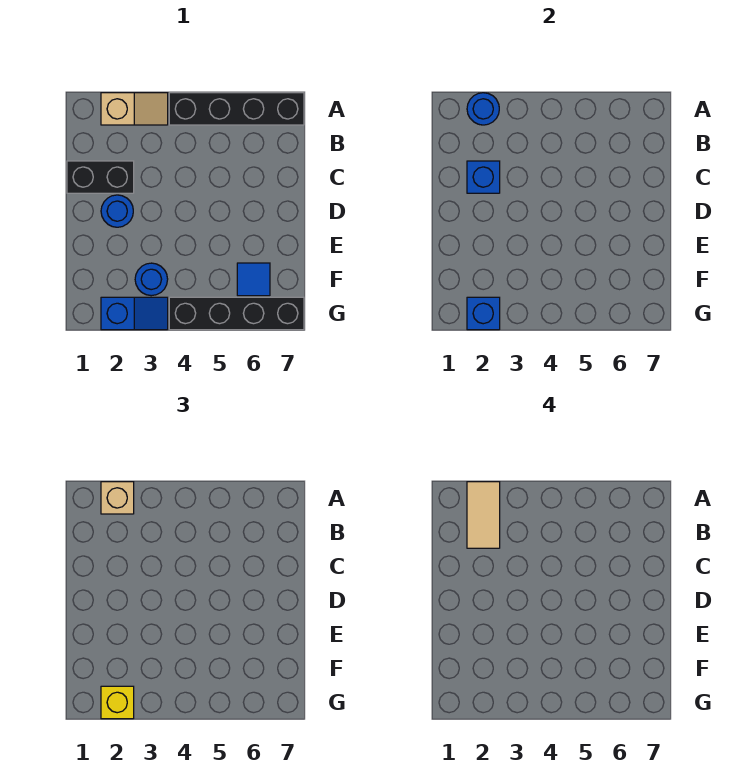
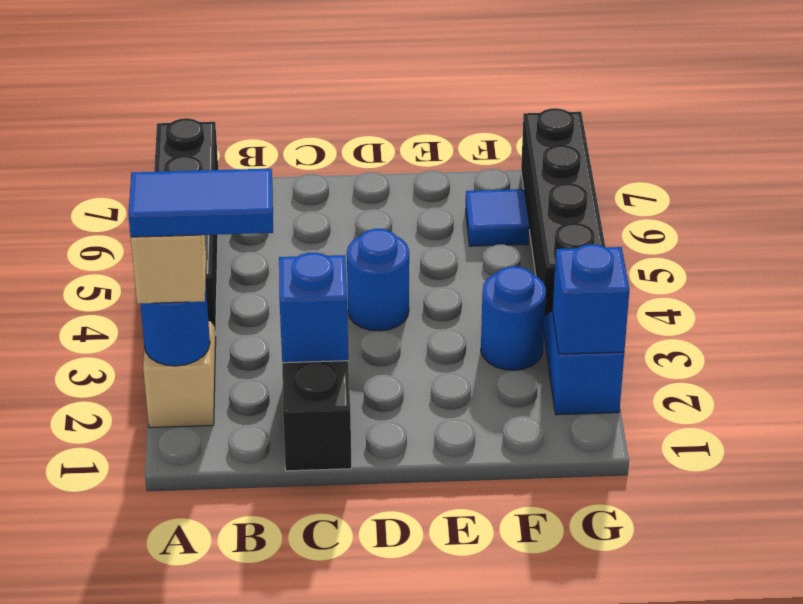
tan 1x2 tile [467,482,500,548] -> blue 1x2 tile [128,169,273,237]
blue 1x1 round brick [101,195,133,227] -> blue 1x1 round brick moved to [347,229,409,331]
yellow 1x1 brick [101,686,134,719] -> none

